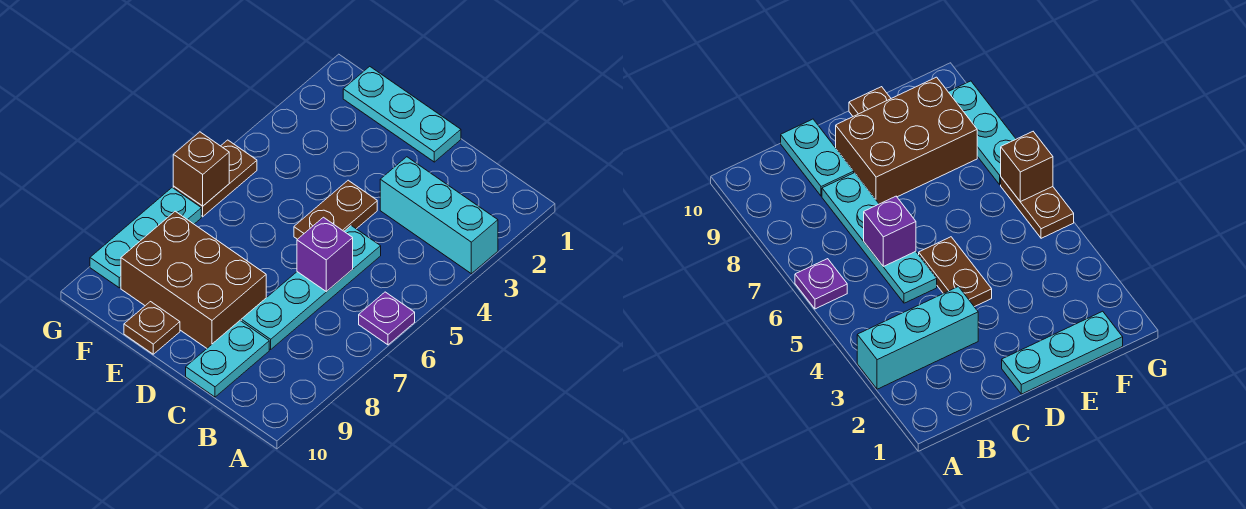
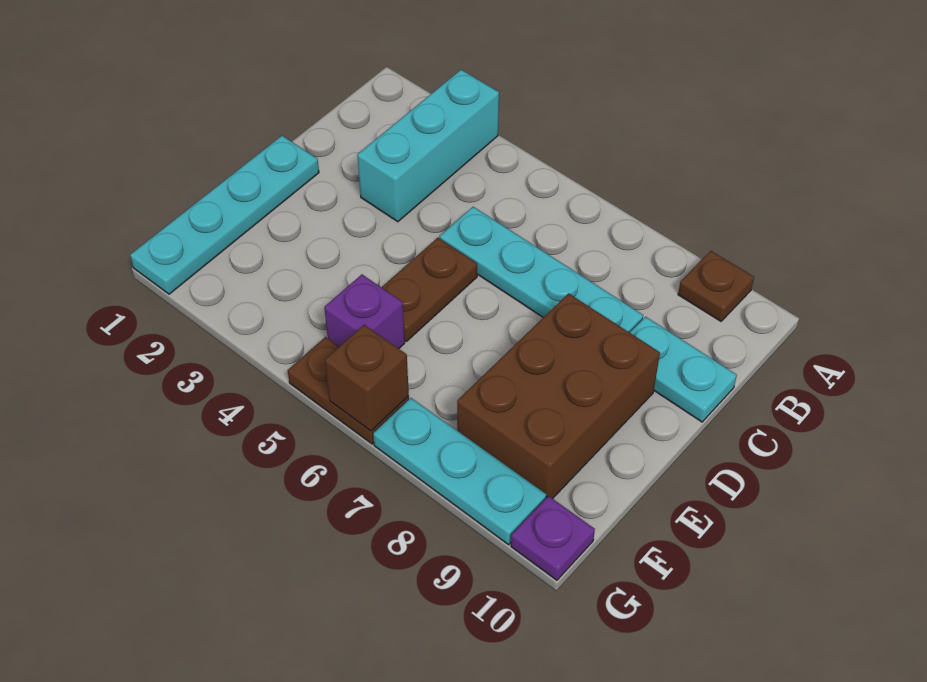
purple 1x1 plate [359,292,415,345] -> purple 1x1 plate moved to [511,496,595,580]
purple 1x1 brick [297,217,353,292] -> purple 1x1 brick moved to [324,274,405,349]
cyan 1x3 plate [343,66,461,162] -> cyan 1x4 plate [130,136,319,294]
brown 1x2 plate [294,180,377,239] -> brown 1x2 plate turned to [382,238,477,341]
brown 1x1 plate [124,302,180,354] -> brown 1x1 plate moved to [678,251,754,321]

